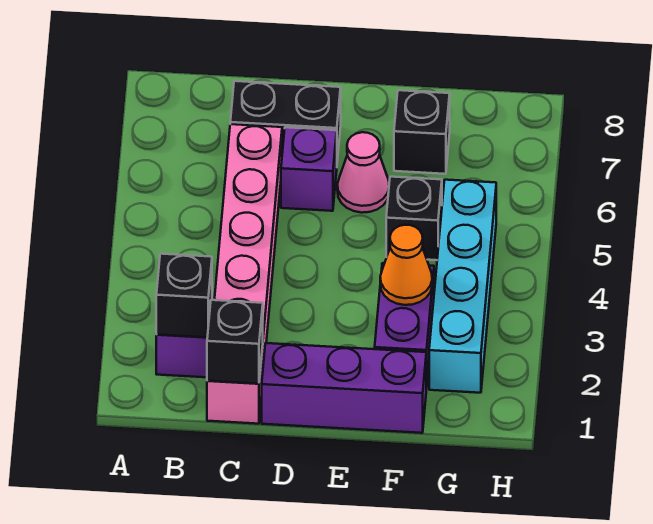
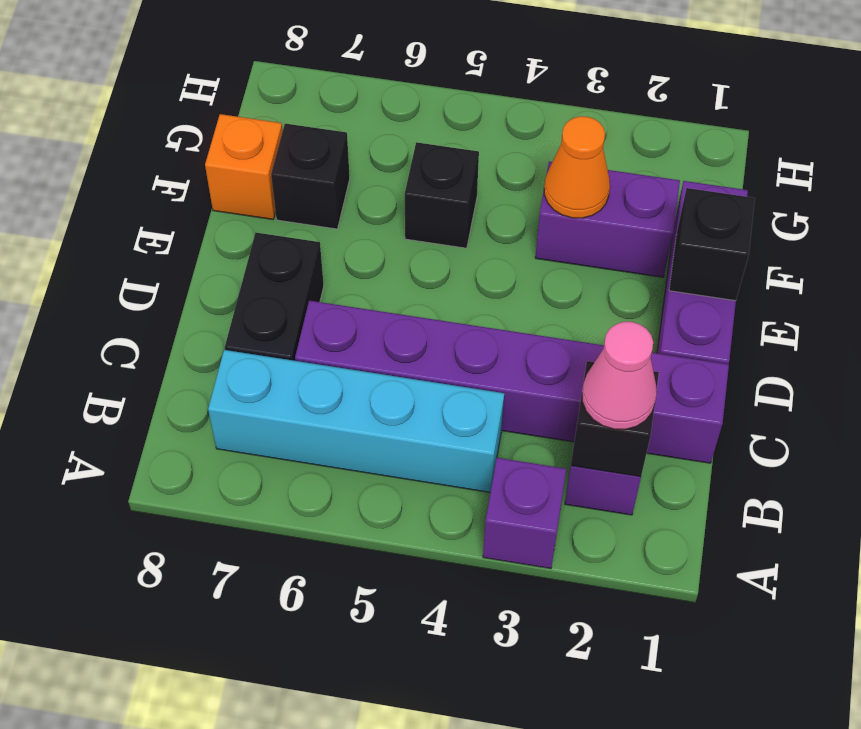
pink 1x6 brick [207,124,282,424] -> purple 1x6 brick [295,301,729,463]
black 1x1 brick [207,300,263,384] -> black 1x1 brick moved to [669,188,755,301]
purple 1x1 brick [281,127,337,211] -> purple 1x1 brick moved to [483,458,566,569]
pink 1x1 cone [337,132,389,213] -> pink 1x1 cone moved to [582,322,657,429]
none -> orange 1x1 brick [205,114,283,219]
cyan 1x4 brick [429,180,496,393] -> cyan 1x4 brick moved to [208,350,504,492]

